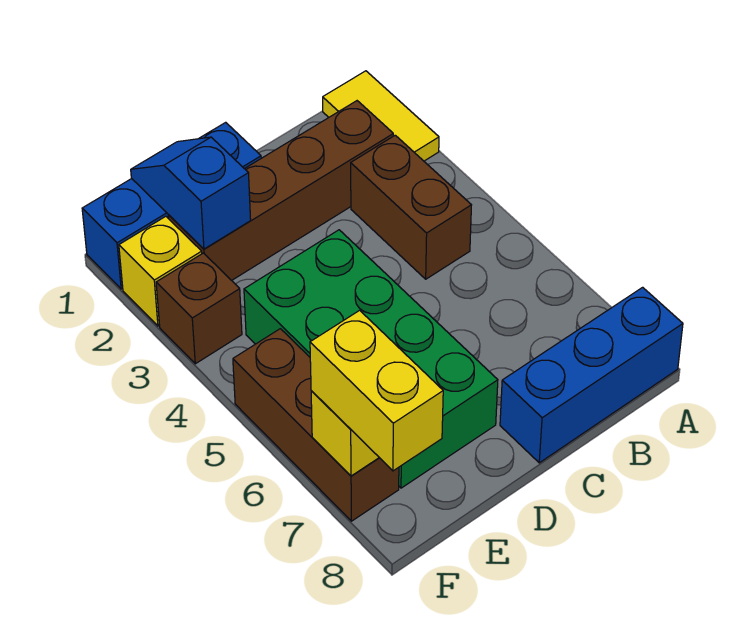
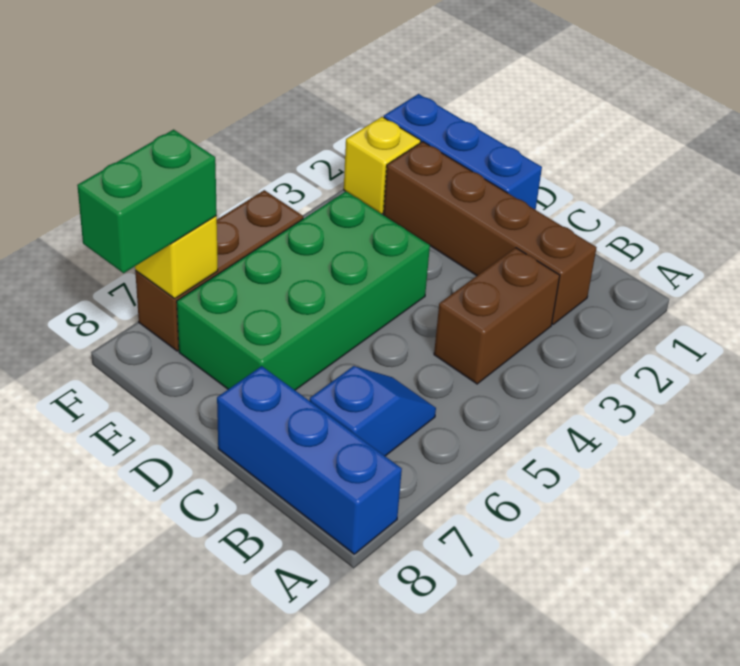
yellow 1x2 tile [323,71,439,161] -> none
blue 1x2 slope [131,137,251,249] -> blue 1x2 slope moved to [310,366,436,456]
brown 1x1 brick [156,253,242,364] -> none
yellow 1x2 brick [310,310,443,471] -> green 1x2 brick [77,130,217,273]

